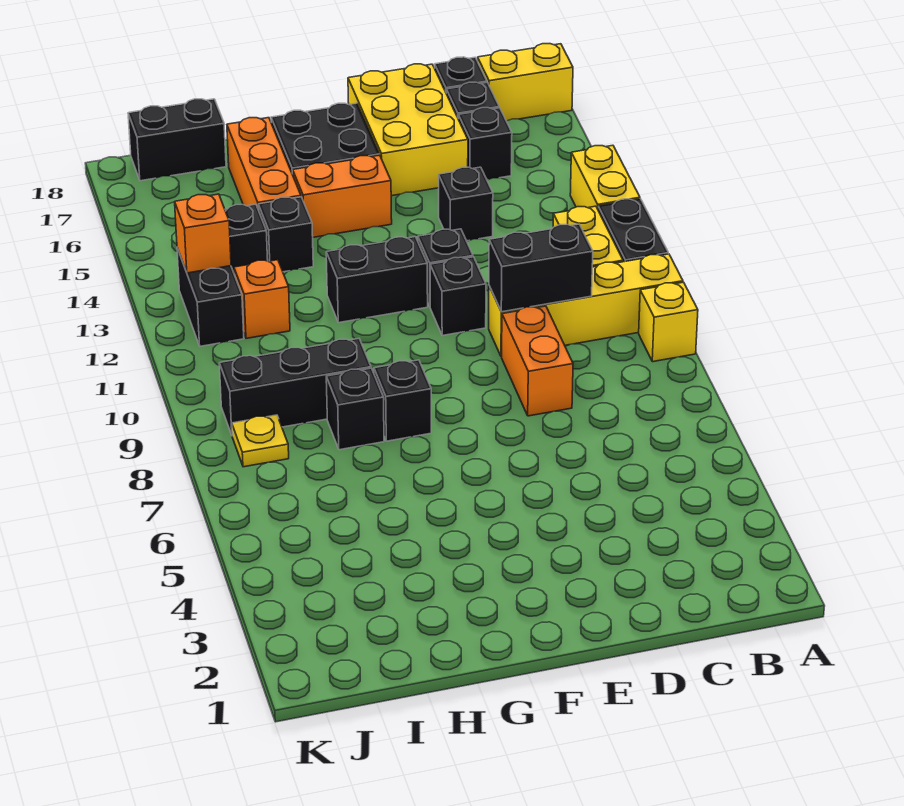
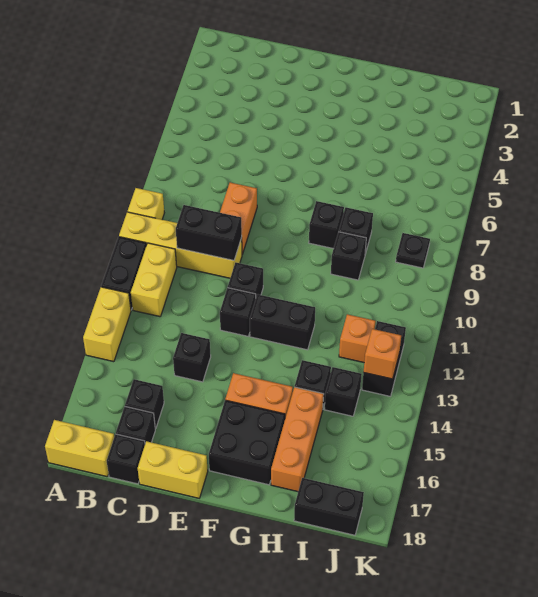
yellow 2x3 brick [348,64,468,196] -> yellow 1x2 brick [138,441,208,498]
black 1x3 brick [219,338,371,435] -> black 1x1 brick [331,232,366,280]
yellow 1x1 plate [232,415,289,467] -> black 1x1 plate [396,233,430,268]

